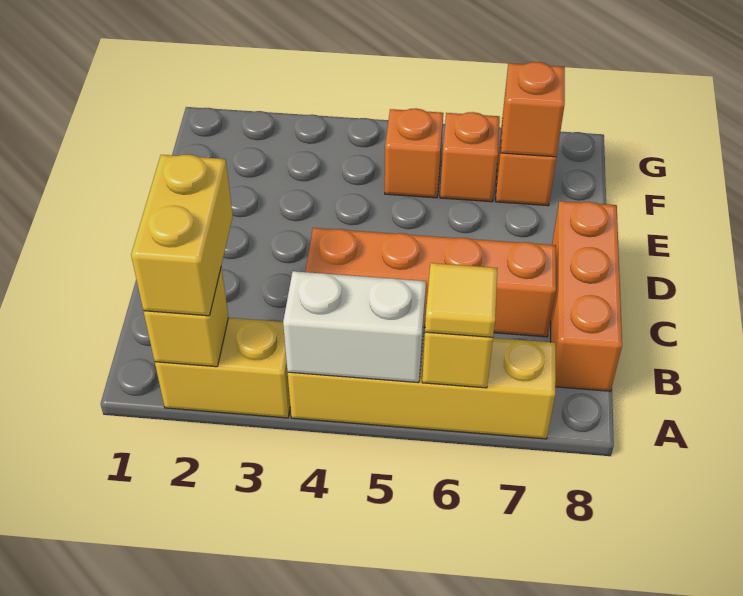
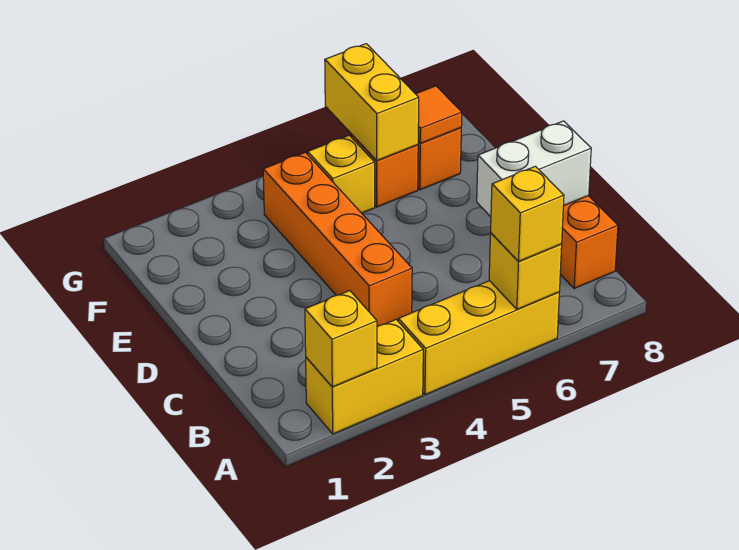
yellow 1x2 brick [131,155,233,316] -> yellow 1x2 brick moved to [325,44,419,161]
yellow 1x4 brick [288,333,556,439] -> yellow 1x3 brick [398,281,559,395]
white 1x2 brick [283,271,426,383] -> white 1x2 brick moved to [477,121,591,217]
yellow 1x1 tile [425,263,498,337] -> yellow 1x1 brick [491,166,564,262]
orange 1x4 brick [305,228,556,337] -> orange 1x4 brick turned to [263,152,412,327]
orange 1x1 brick [385,108,443,198] -> yellow 1x1 brick [308,135,375,213]
orange 1x1 brick [501,62,565,157] -> orange 1x1 tile [416,86,462,143]

